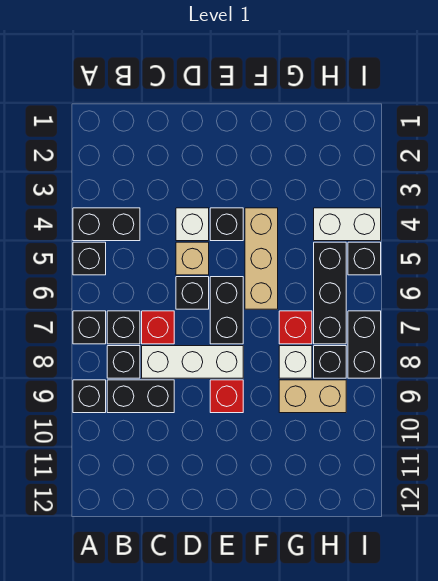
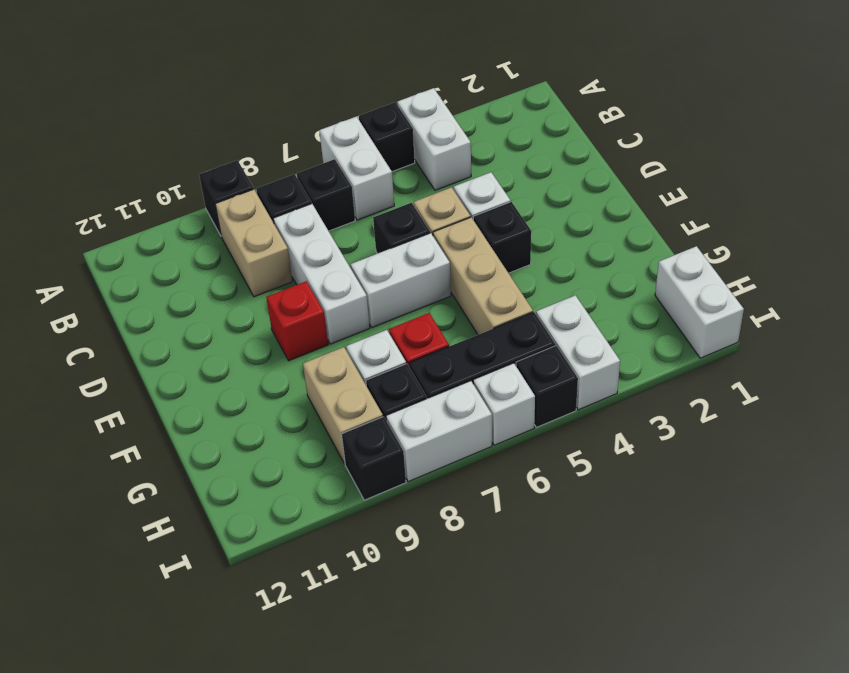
black 1x2 brick [73,208,140,241] -> white 1x2 brick [397,88,471,190]
none -> white 1x2 brick [319,117,394,220]
black 1x1 brick [73,311,106,344] -> black 1x1 brick moved to [342,417,406,500]
black 1x2 brick [107,380,174,413] -> tan 1x2 brick [215,189,293,297]
red 1x1 brick [142,311,174,344] -> none
black 1x2 brick [210,277,243,344] -> white 1x2 brick [351,233,451,328]
tan 1x3 brick [245,208,278,309] -> tan 1x3 brick turned to [433,217,533,335]
none -> white 1x2 brick [655,246,744,358]
none -> white 1x1 brick [473,363,535,445]
black 1x2 brick [348,311,381,378] -> white 1x2 brick [386,381,492,482]

